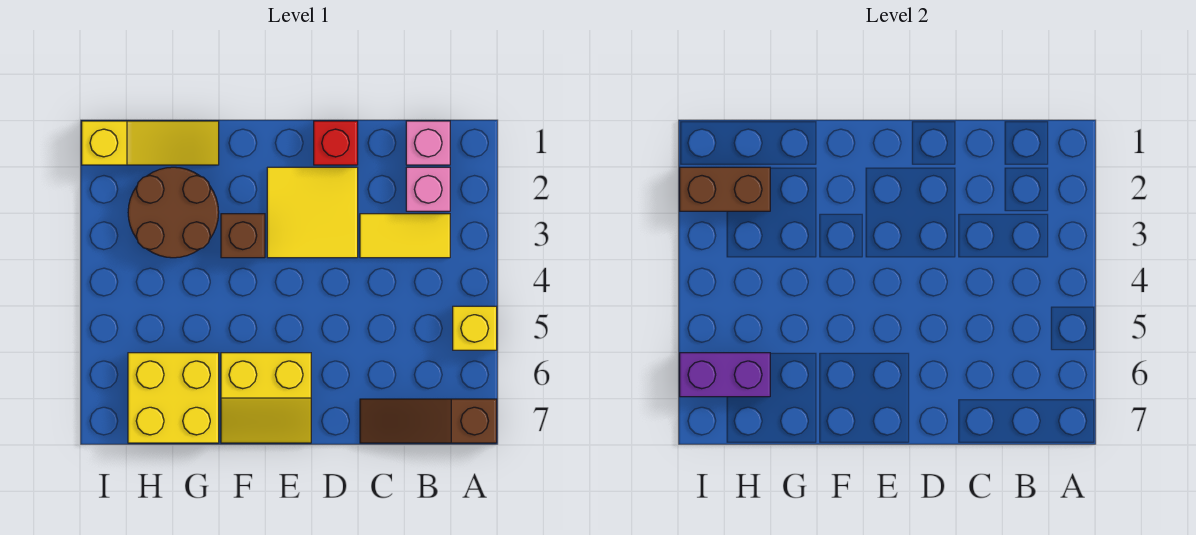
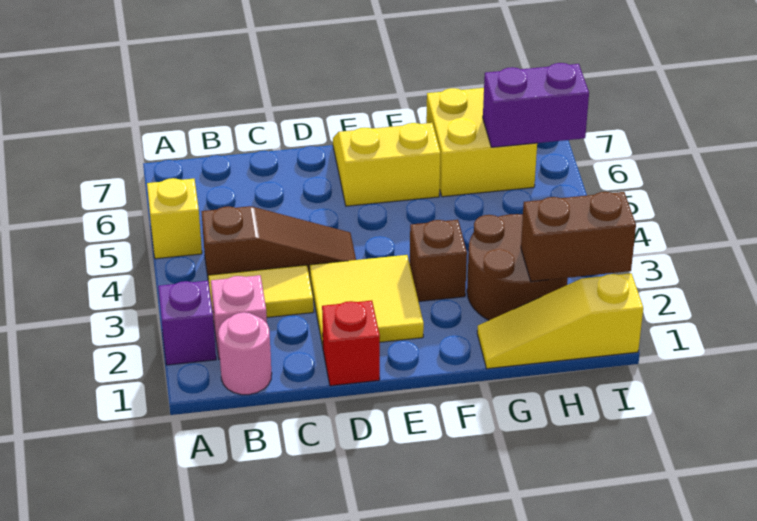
none -> purple 1x1 brick [158,281,216,365]
brown 1x3 slope [360,399,497,443] -> brown 1x3 slope moved to [201,206,356,282]
pink 1x1 brick [406,121,450,165] -> pink 1x1 round brick [218,312,272,395]

